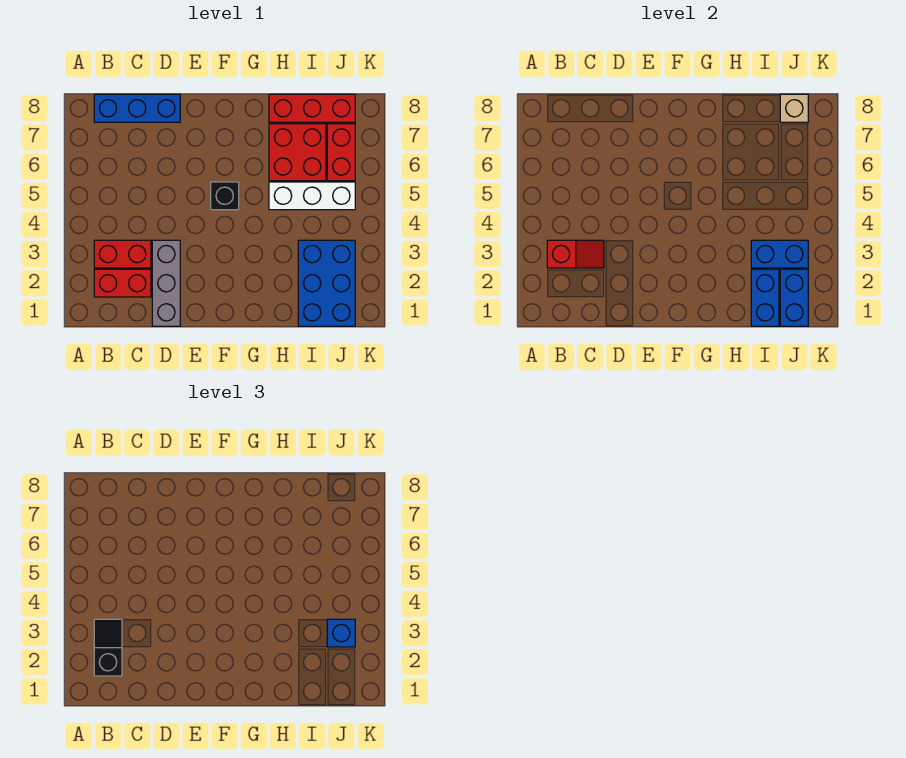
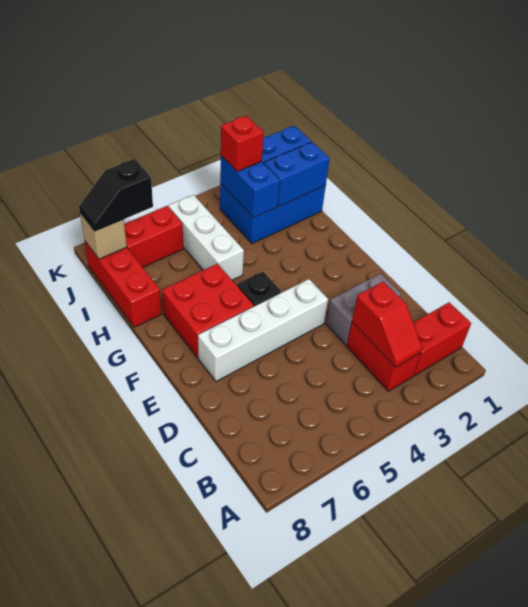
red 1x2 brick [94,269,151,297] -> red 1x2 brick turned to [413,302,471,376]
black 1x2 slope [94,619,122,676] -> black 1x2 slope moved to [79,159,153,231]
red 1x2 slope [547,240,604,268] -> red 1x2 slope turned to [352,281,422,368]
blue 1x3 brick [94,94,180,122] -> none
grey 1x3 brick [152,240,180,326] -> grey 1x2 brick [326,273,401,345]
none -> white 1x4 brick [198,279,328,382]
red 2x2 brick [269,124,326,181] -> red 2x2 brick moved to [162,264,254,358]
blue 1x1 brick [327,619,355,647] -> red 1x1 brick [221,116,264,171]

